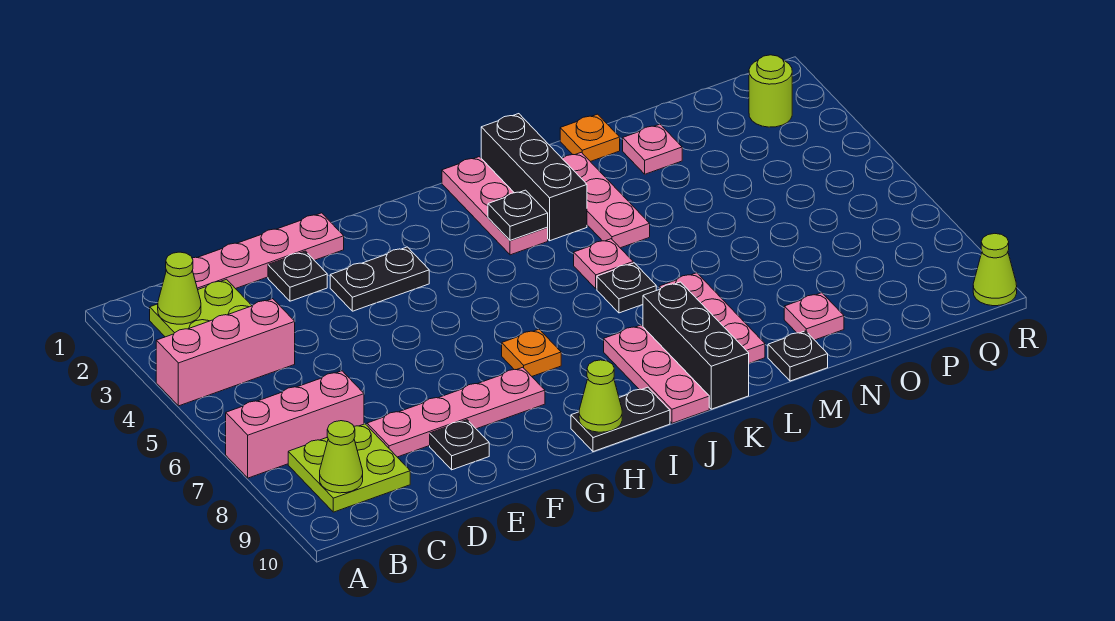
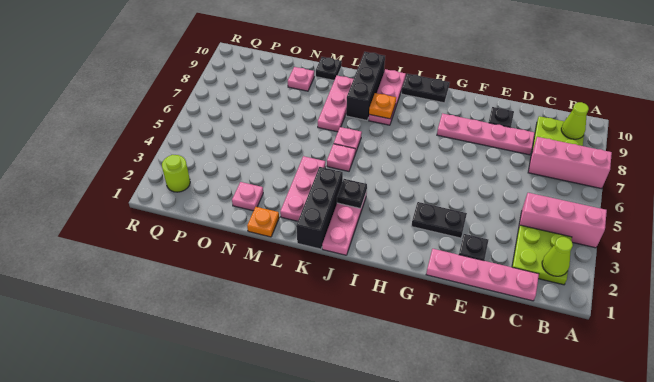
orange 1x1 plate [502,329,561,376] -> orange 1x1 plate moved to [369,93,396,119]
lime 1x1 cone [579,360,622,432] -> none
black 1x1 plate [597,263,656,313] -> pink 1x1 plate [334,127,362,153]
lime 1x1 cone [973,234,1017,306] -> none

